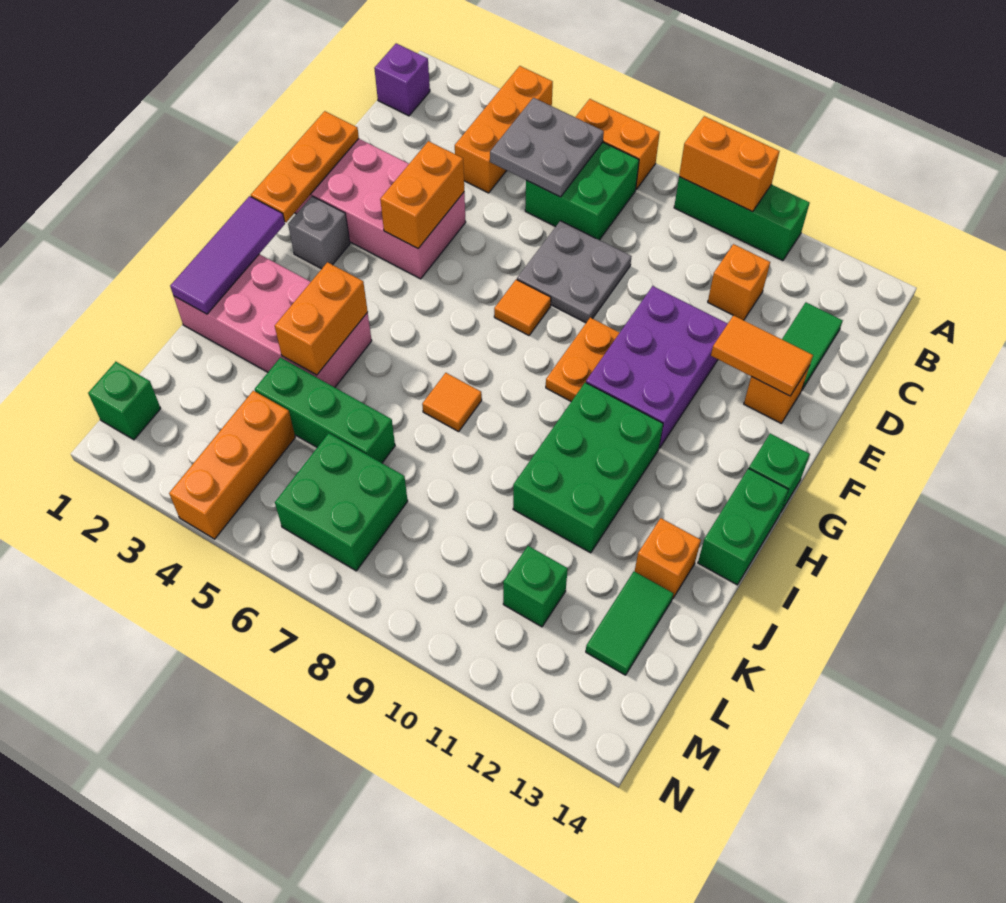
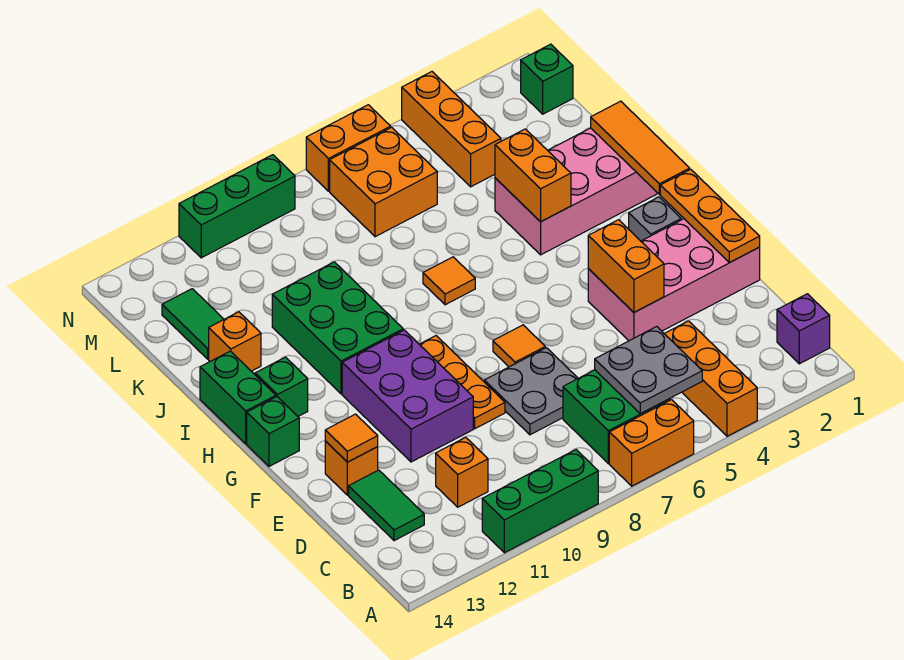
orange 1x2 brick [679,116,779,212] -> orange 1x2 brick moved to [306,105,391,191]
orange 1x2 tile [711,315,813,396] -> orange 1x1 tile [325,414,378,462]
orange 1x2 plate [546,318,620,402] -> orange 1x3 plate [419,336,505,429]
purple 1x3 tile [170,196,285,314] -> orange 1x3 tile [591,101,690,194]
green 1x3 brick [255,358,395,463] -> green 1x3 brick moved to [179,155,295,258]
green 2x2 brick [275,433,408,571] -> orange 2x2 brick [330,127,437,237]
green 1x1 brick [503,546,568,627] -> green 1x1 brick moved to [255,357,308,416]

